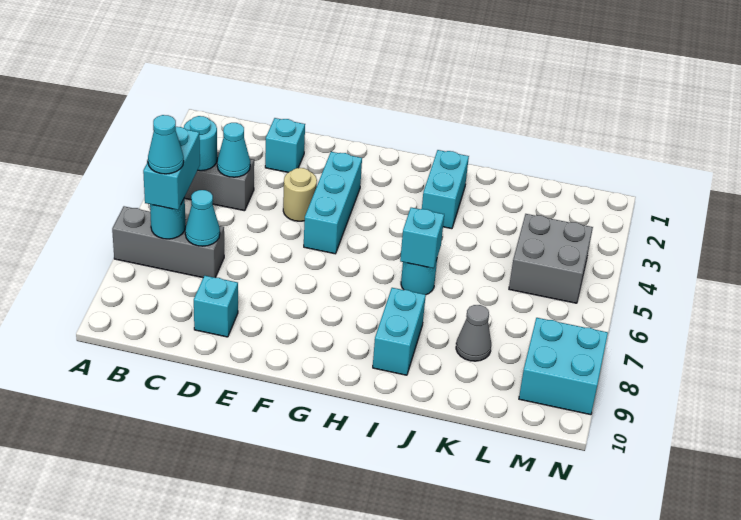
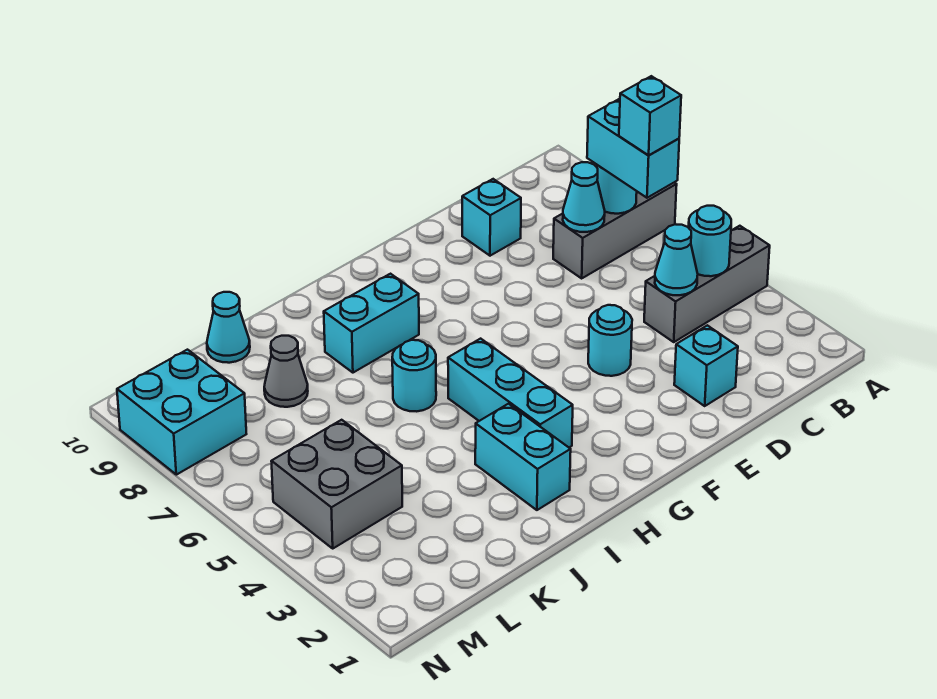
cyan 1x1 cone [148,115,184,174] -> cyan 1x1 cone moved to [207,292,250,363]
tan 1x1 round brick [283,168,317,221] -> cyan 1x1 round brick [588,305,632,376]
cyan 1x3 brick [304,152,362,254] -> cyan 1x3 brick moved to [448,339,573,447]
cyan 1x1 brick [400,208,444,268] -> cyan 1x1 brick moved to [619,76,681,155]
cyan 1x2 brick [373,288,426,375] -> cyan 1x2 brick turned to [324,274,419,373]

